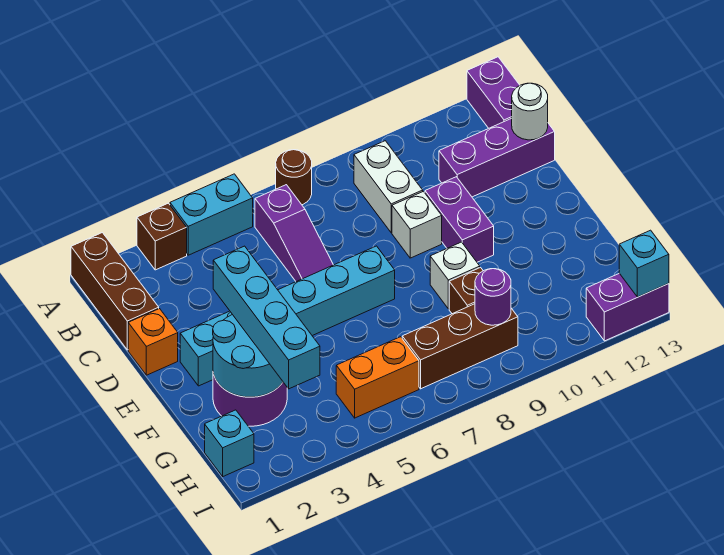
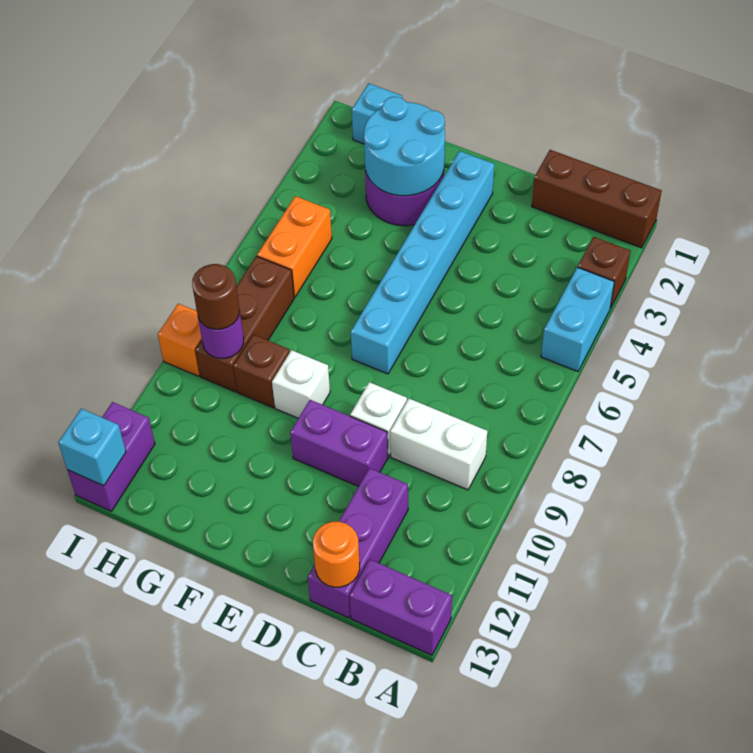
brown 1x1 round brick [276,150,312,205] -> brown 1x1 round brick moved to [192,264,240,329]
purple 1x3 slope [255,185,333,282] -> none
white 1x1 round brick [512,83,548,140] -> orange 1x1 round brick [313,522,360,587]
orange 1x1 brick [128,309,178,375] -> orange 1x1 brick moved to [158,304,202,376]
cyan 1x4 brick [213,246,320,389] -> none

